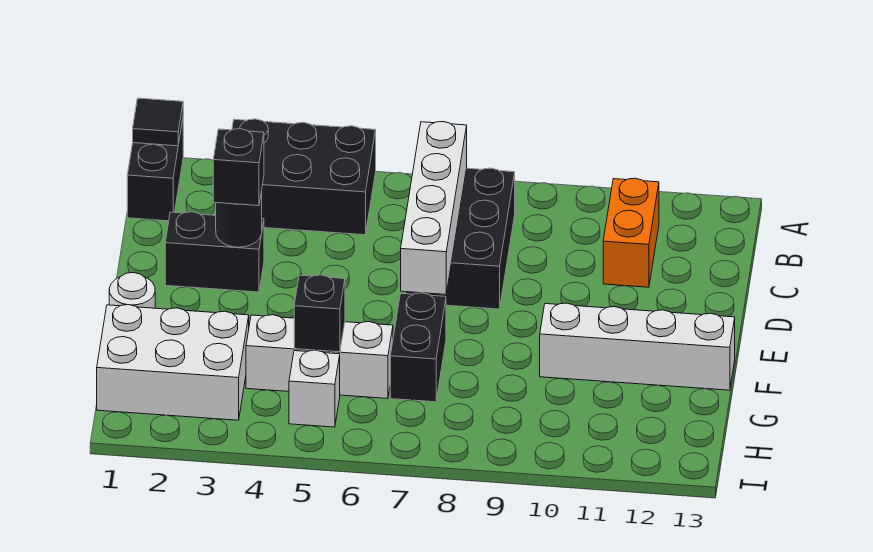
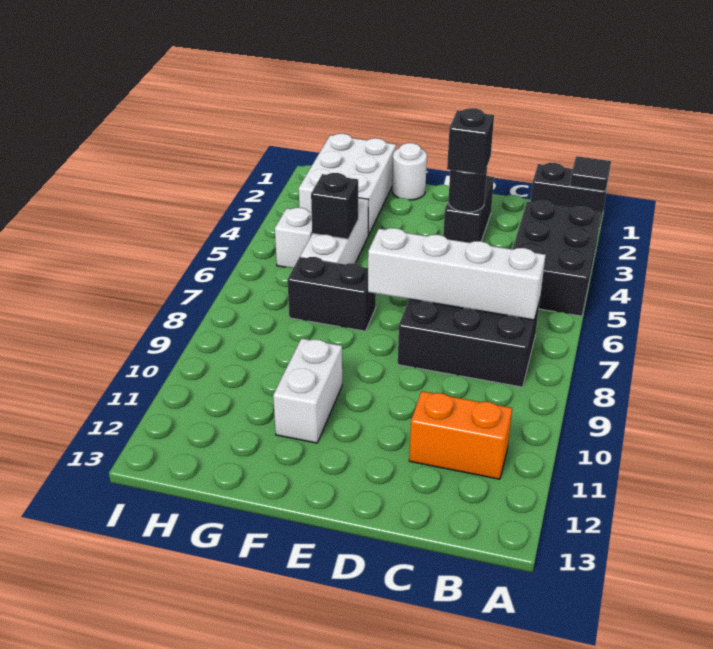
white 1x4 brick [540,303,735,390] -> white 1x2 brick [273,339,342,443]

